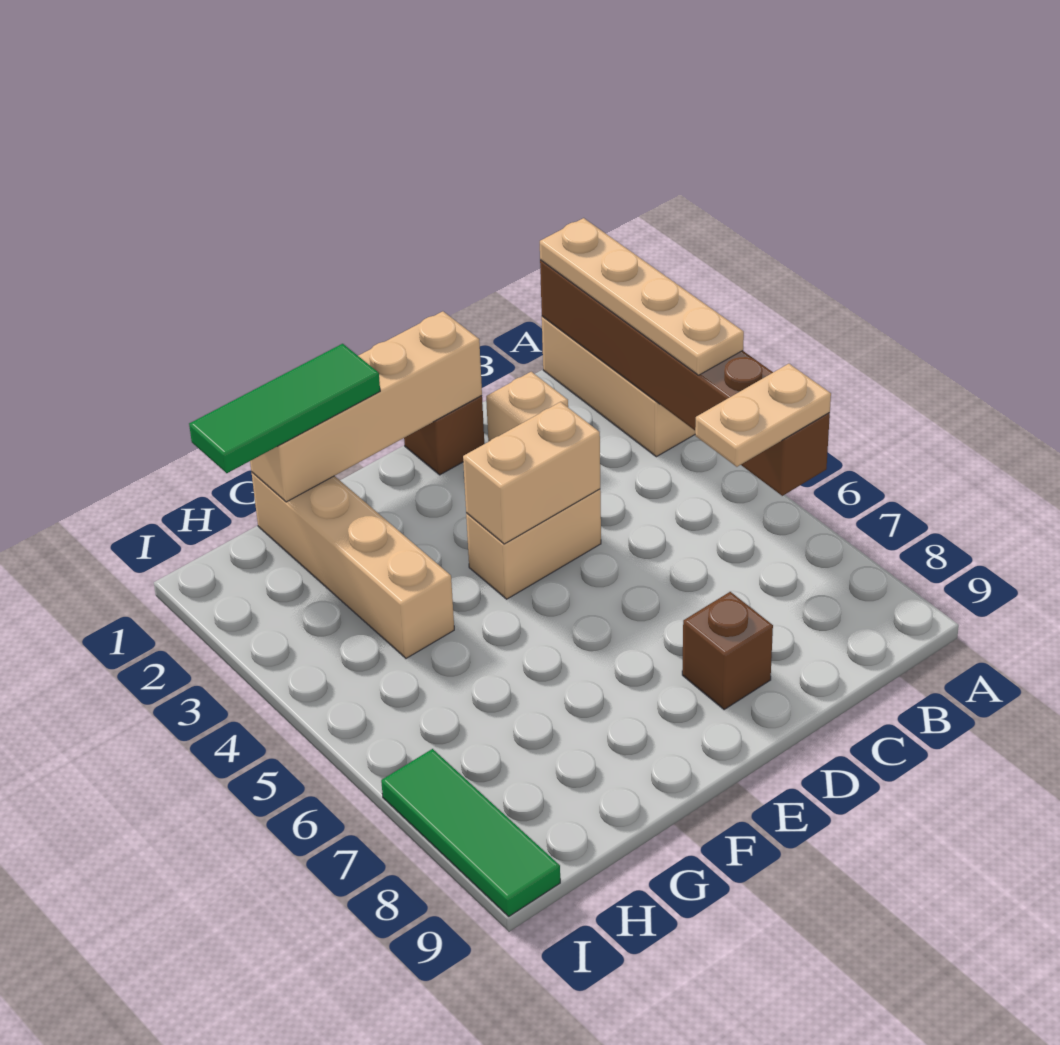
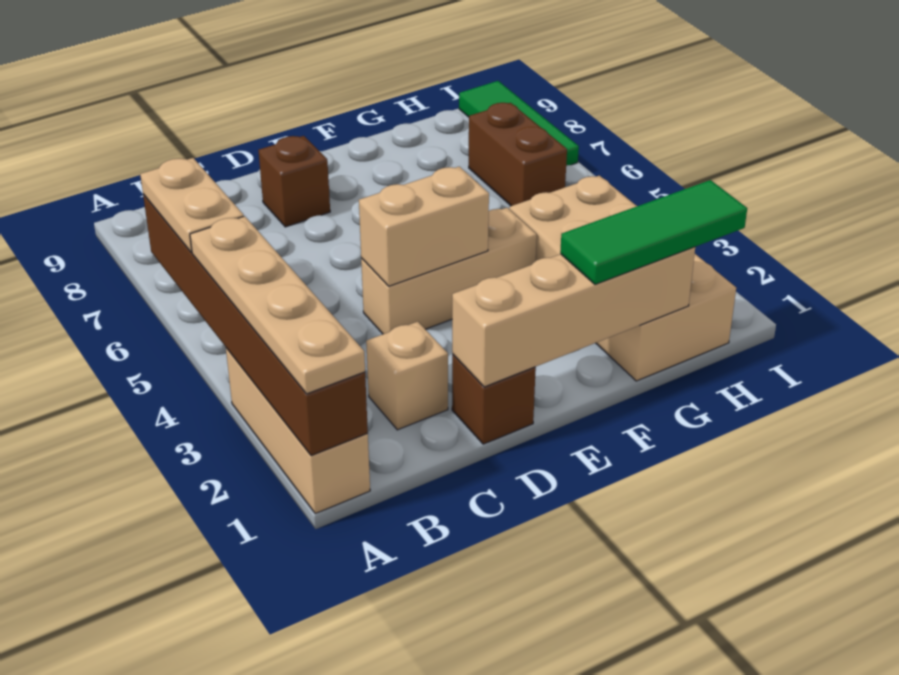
tan 1x2 plate [695,364,831,467] -> tan 1x2 plate turned to [140,158,244,252]
tan 1x2 brick [466,489,601,599] -> tan 1x3 brick [361,208,537,334]
tan 1x4 brick [252,473,454,658] -> tan 2x4 brick [509,176,736,381]
none -> brown 1x2 brick [469,103,567,206]

